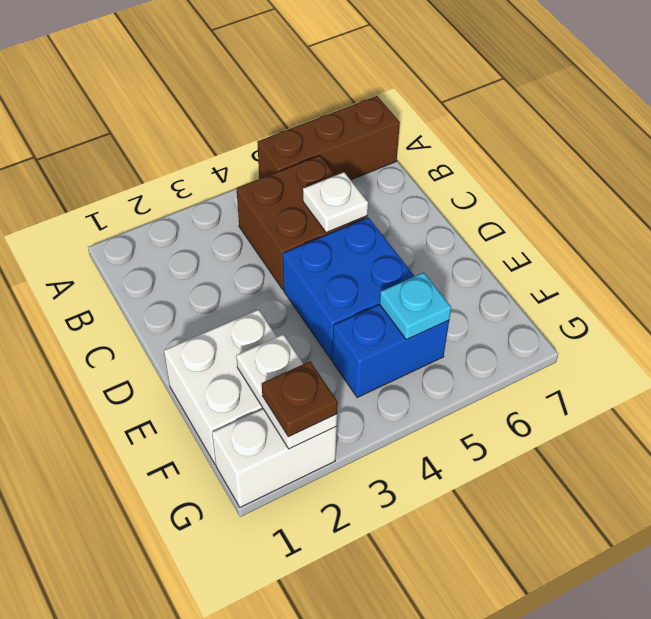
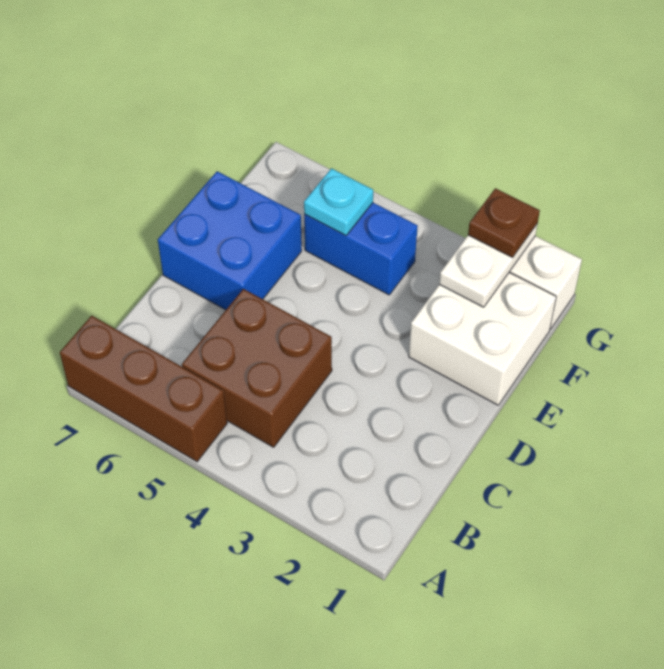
white 1x1 plate [303,172,368,233] -> none
blue 2x2 brick [283,218,414,360] -> blue 2x2 brick moved to [158,171,302,310]

